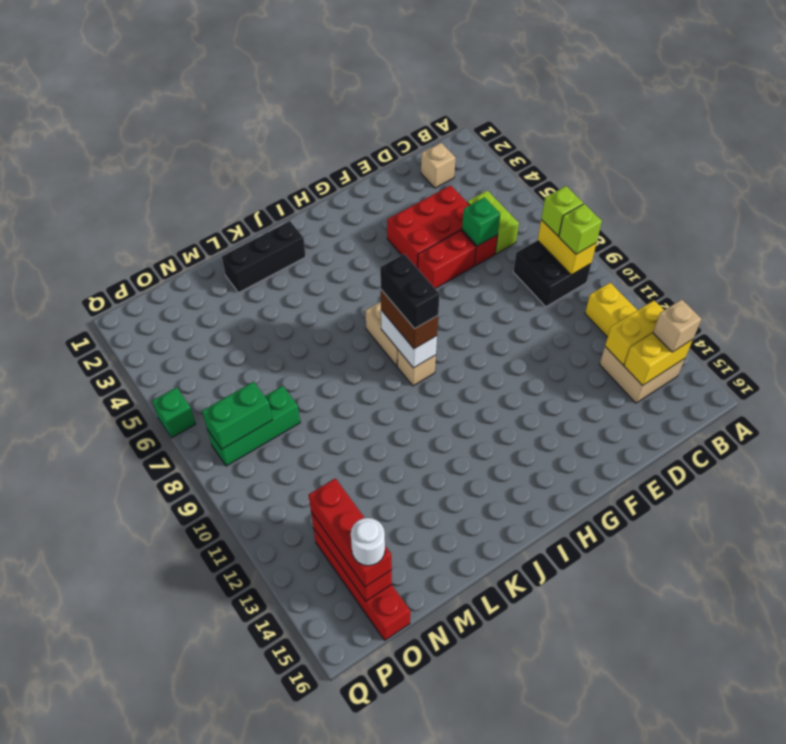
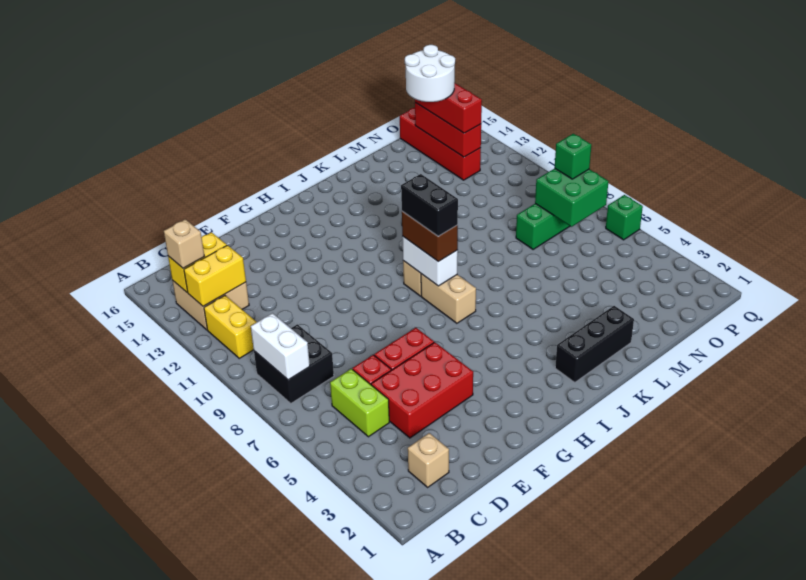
yellow 1x2 brick [538,220,596,275] -> white 1x2 brick [251,313,310,380]
lime 1x1 brick [541,186,583,236] -> none
lime 1x1 brick [559,204,602,254] -> none
green 1x1 brick [462,197,500,246] -> green 1x1 brick moved to [555,134,591,179]
green 1x2 brick [202,382,272,450] -> green 2x2 brick [535,169,609,227]
white 1x1 round brick [351,518,385,566] -> white 2x2 round brick [405,45,455,102]

